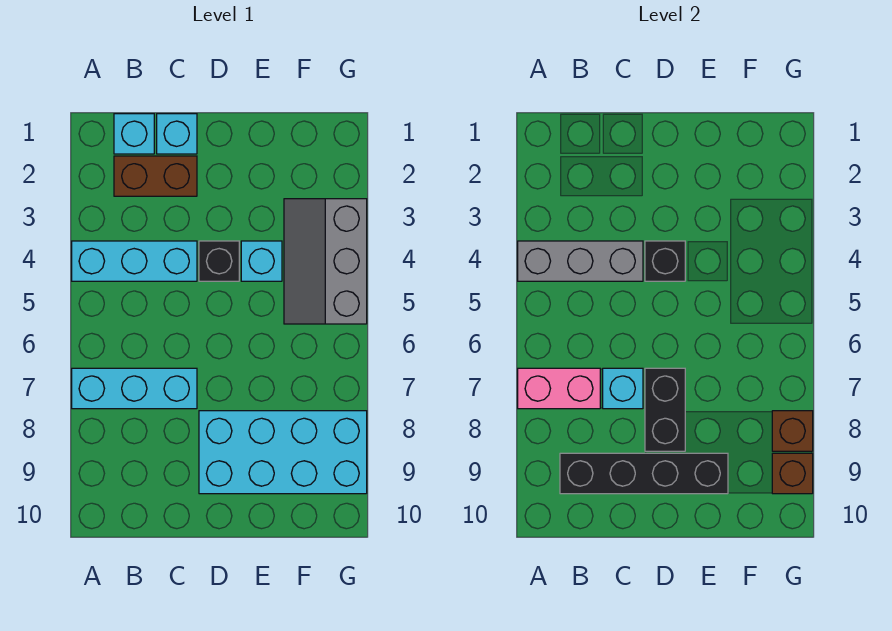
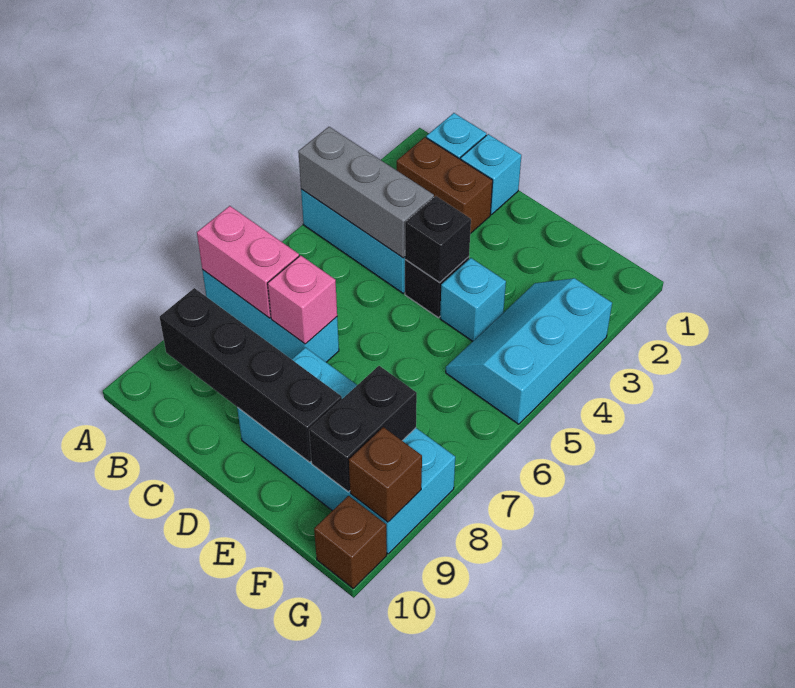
cyan 1x1 brick [603,368,643,409] -> pink 1x1 brick [268,255,337,344]
black 1x2 brick [645,368,685,451] -> black 1x2 brick moved to [309,366,417,492]
grey 2x3 slope [284,199,367,324] -> cyan 2x3 slope [446,278,612,424]
brown 1x1 brick [772,411,813,451] -> brown 1x1 brick moved to [314,496,387,588]

